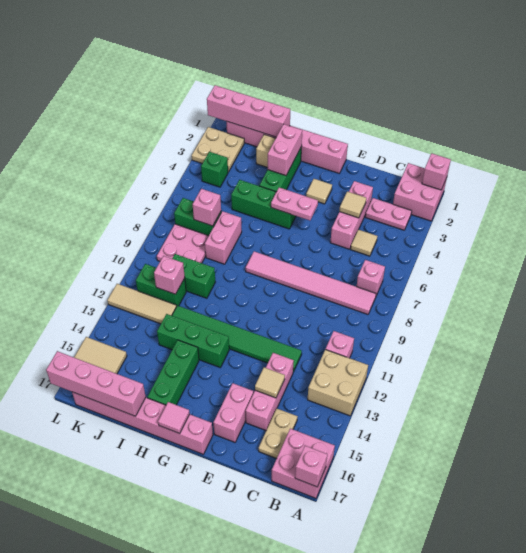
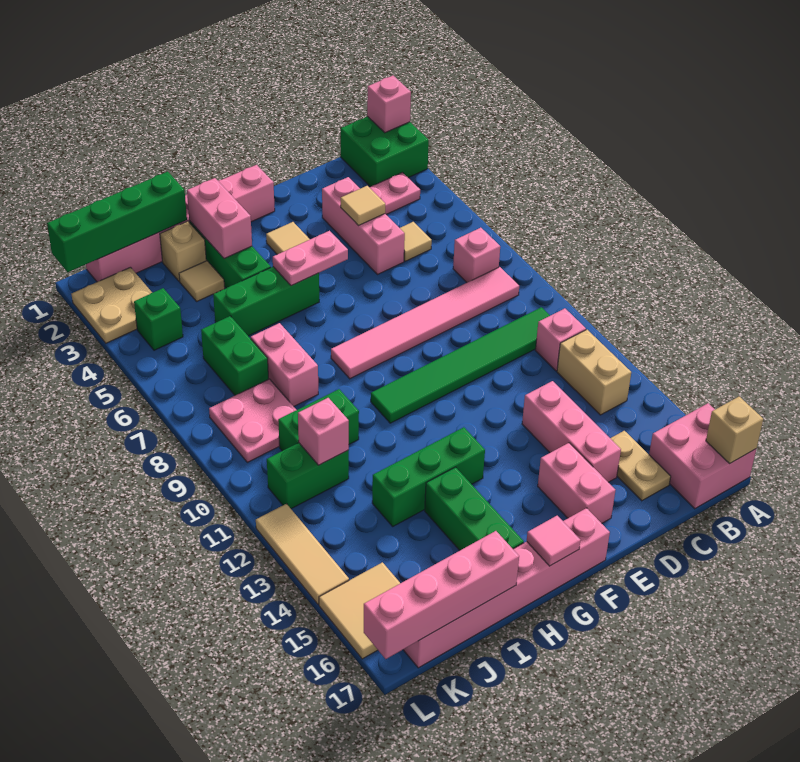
pink 2x2 brick [393,163,447,221] -> green 2x2 brick [341,116,429,187]
tan 2x2 brick [308,349,368,416] -> tan 1x2 brick [557,330,631,415]
pink 1x1 brick [295,446,327,487] -> tan 1x1 brick [706,397,763,463]
green 1x6 tile [172,306,302,372] -> green 1x6 tile moved to [371,307,550,423]
tan 1x1 tile [255,367,285,398] -> tan 1x1 tile moved to [179,261,225,301]
pink 1x4 brick [207,85,290,137] -> green 1x4 brick [47,172,187,272]
green 1x2 brick [174,198,221,236] -> green 1x2 brick turned to [201,316,268,395]
pink 1x1 brick [193,189,221,226] -> none
tan 1x3 tile [107,284,177,324] -> tan 1x3 tile turned to [256,504,349,604]

